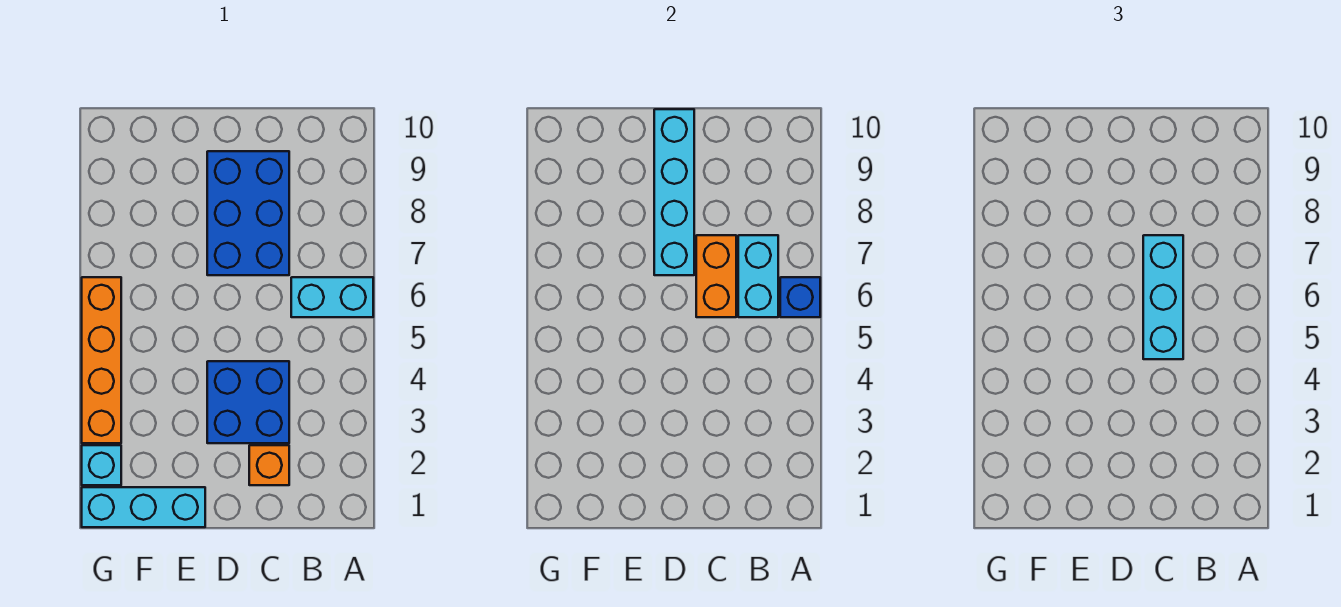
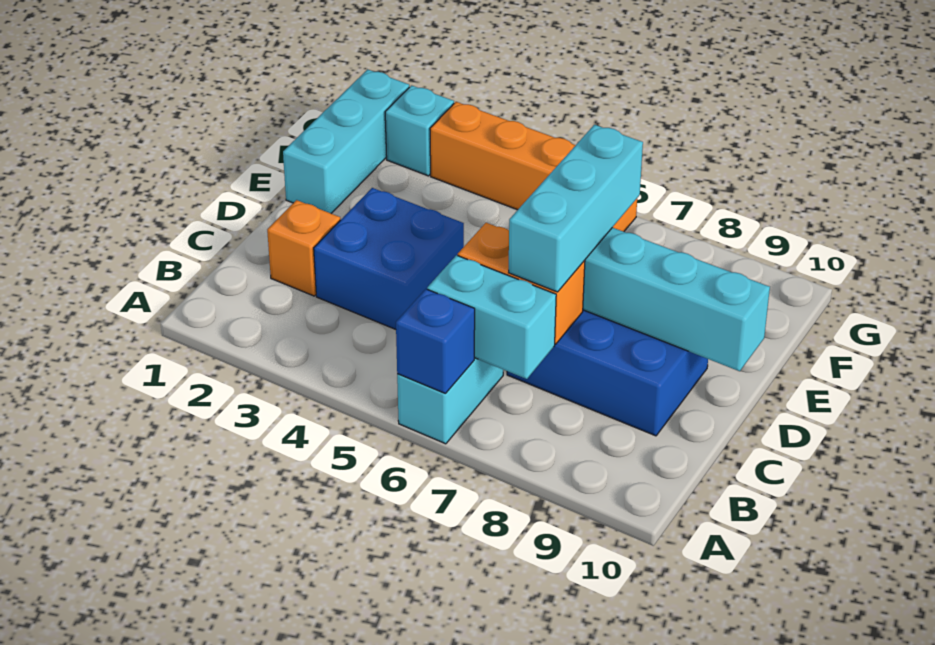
cyan 1x3 brick [1143,235,1183,359] -> cyan 1x3 brick turned to [509,125,643,292]

